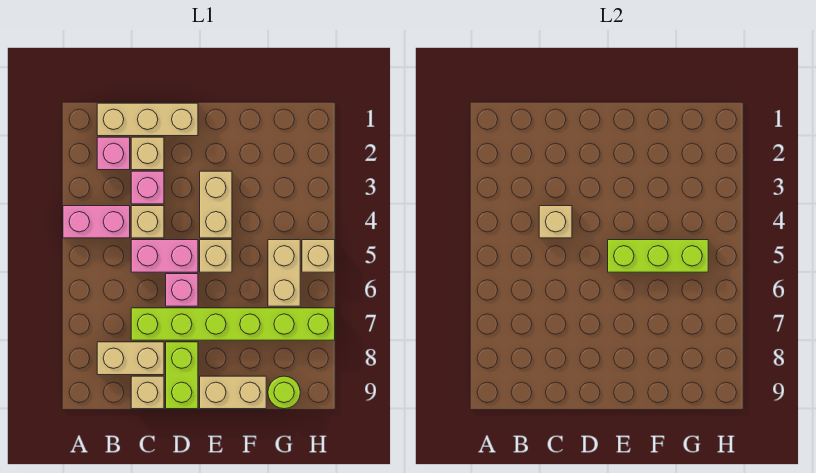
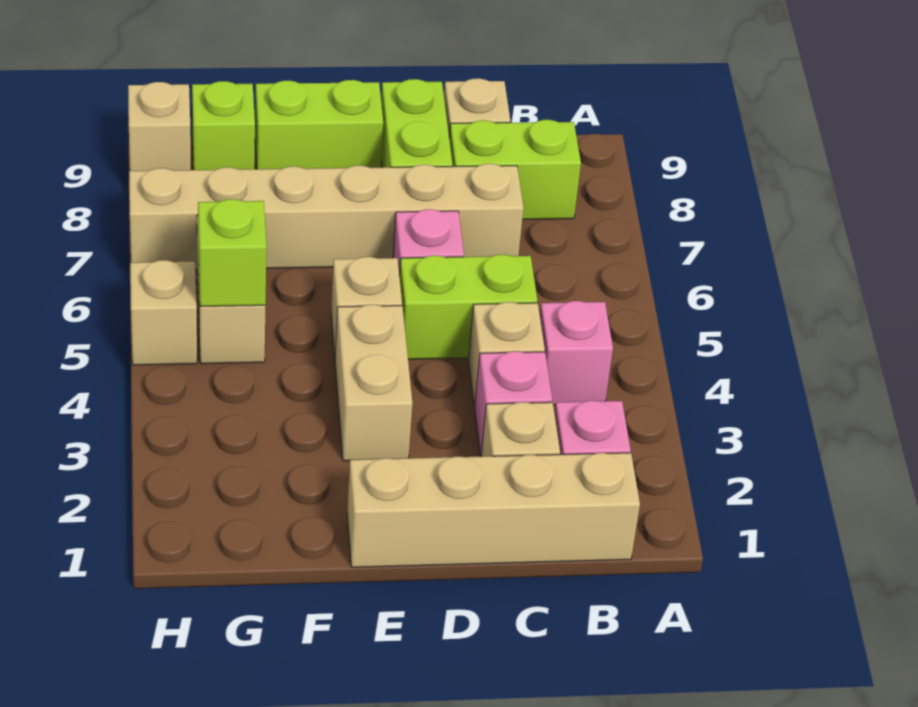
pink 1x2 brick [63,206,130,238] -> pink 1x1 brick [540,301,613,405]
tan 1x3 brick [97,103,198,136] -> tan 1x4 brick [347,453,640,567]
tan 1x2 brick [97,342,164,375] -> lime 1x2 brick [449,120,581,219]
tan 1x1 brick [539,206,572,238] -> tan 1x1 brick moved to [128,82,191,171]
pink 1x2 brick [131,240,198,272] -> lime 1x2 brick [399,254,537,359]
lime 1x6 brick [131,308,335,340] -> tan 1x6 brick [129,164,524,269]
lime 1x3 brick [608,240,708,272] -> lime 1x1 brick [198,199,267,307]
tan 1x2 brick [200,376,266,409] -> lime 1x2 brick [255,80,383,169]
lime 1x1 round brick [268,376,300,409] -> lime 1x1 brick [192,81,255,170]

